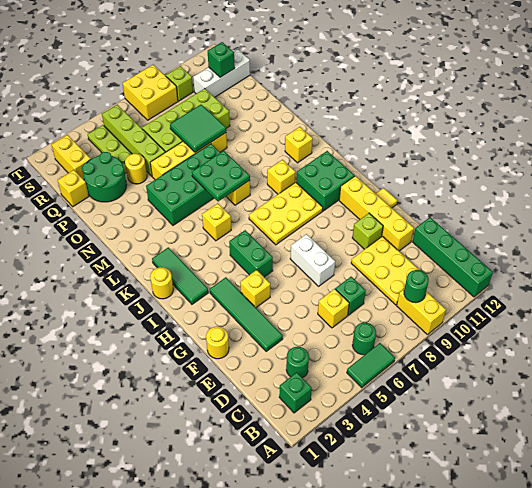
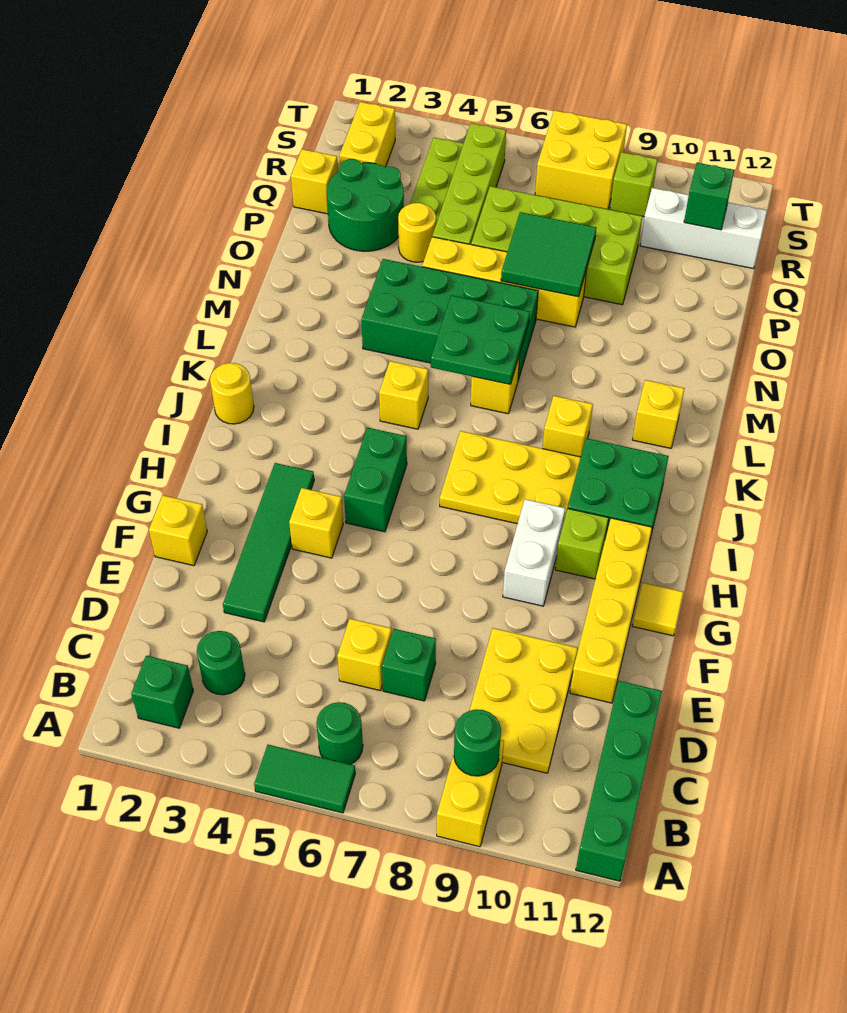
yellow 1x1 round brick [206,326,229,359] -> yellow 1x1 brick [149,495,207,566]
white 1x2 brick [290,234,335,286] -> white 1x2 brick moved to [503,499,565,606]
lime 1x1 brick [352,213,383,249] -> lime 1x1 brick moved to [555,509,608,579]
green 1x3 tile [152,247,208,304] -> none

